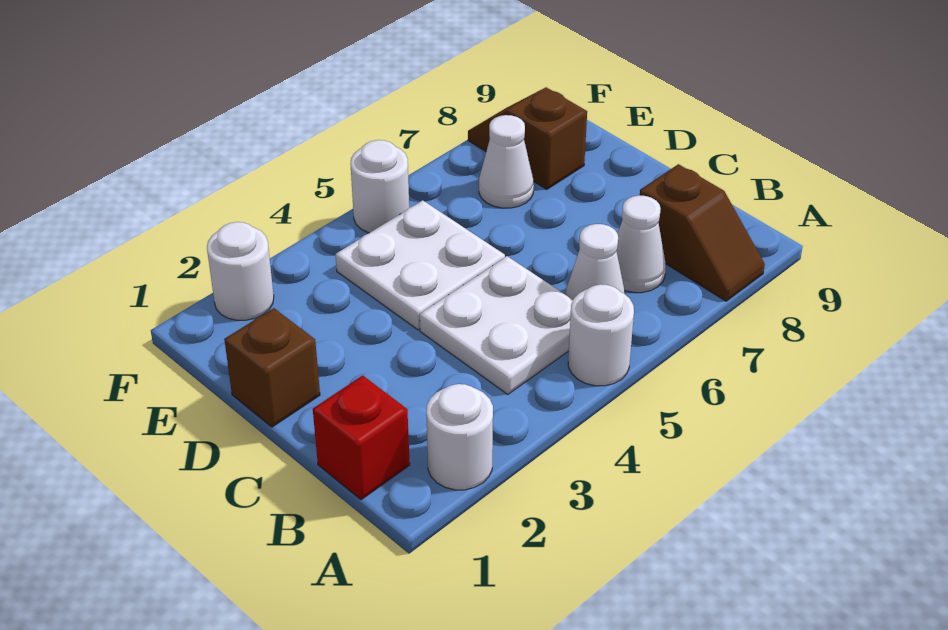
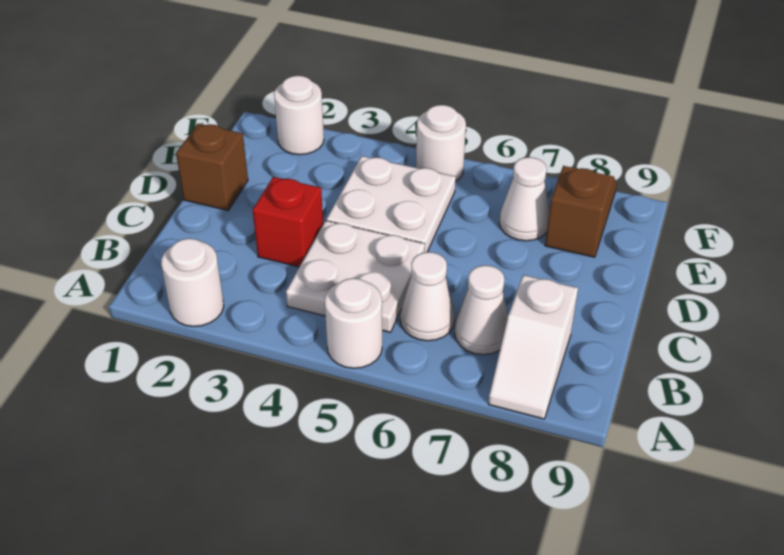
brown 1x2 slope [640,164,765,301] -> white 1x2 slope [488,275,578,419]
red 1x1 brick [313,375,410,500] -> red 1x1 brick moved to [253,177,323,267]

